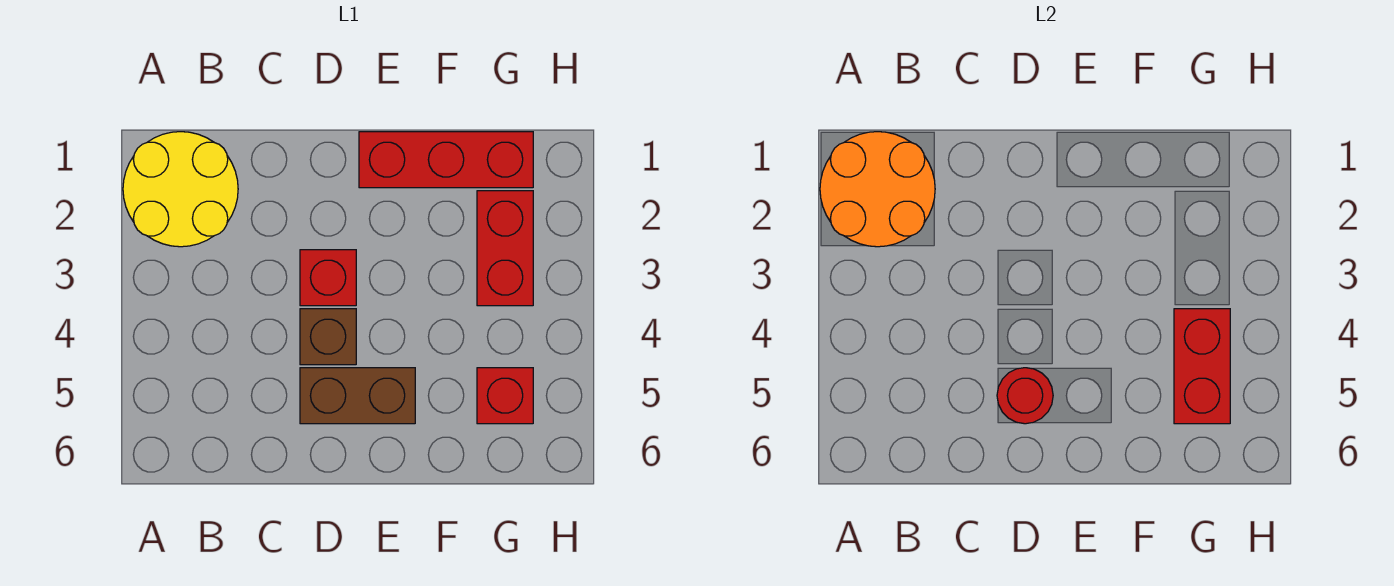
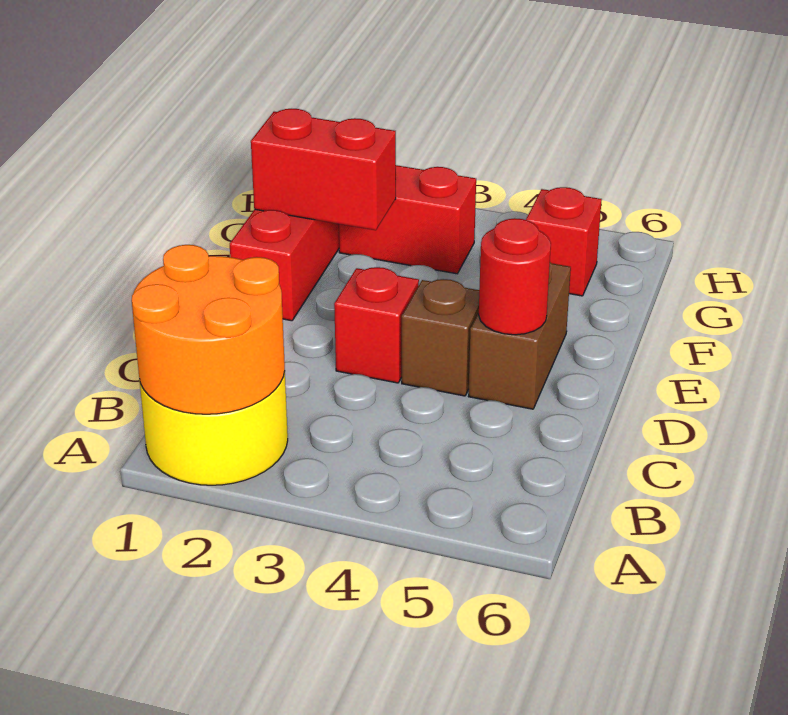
red 1x2 brick [1174,309,1230,424] -> red 1x2 brick moved to [251,109,396,230]

